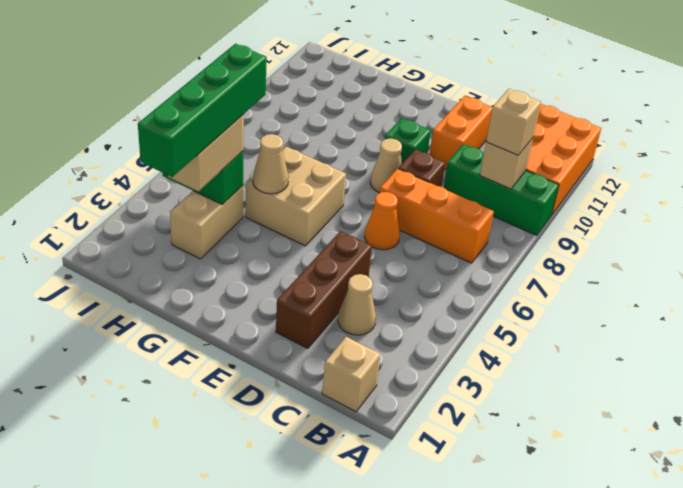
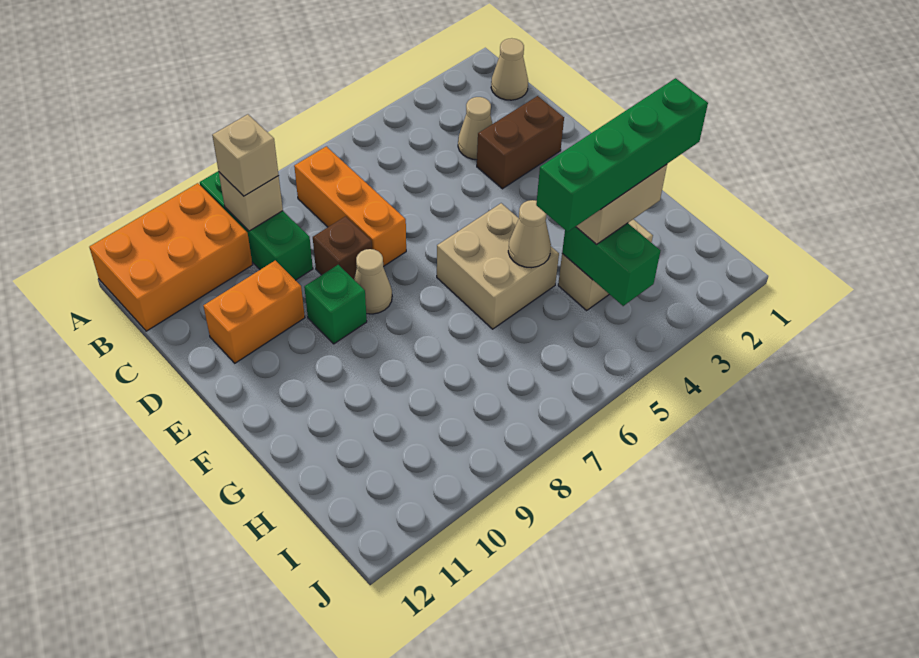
tan 1x1 brick [322,337,380,412] -> tan 1x1 cone [491,38,528,100]
brown 1x3 brick [276,231,372,349] -> brown 1x2 brick [477,96,564,189]
orange 1x1 cone [365,192,400,250] -> none

